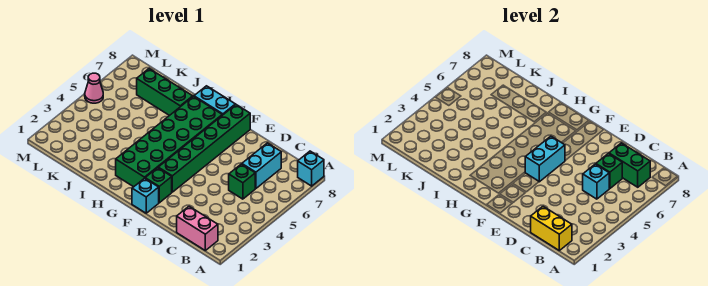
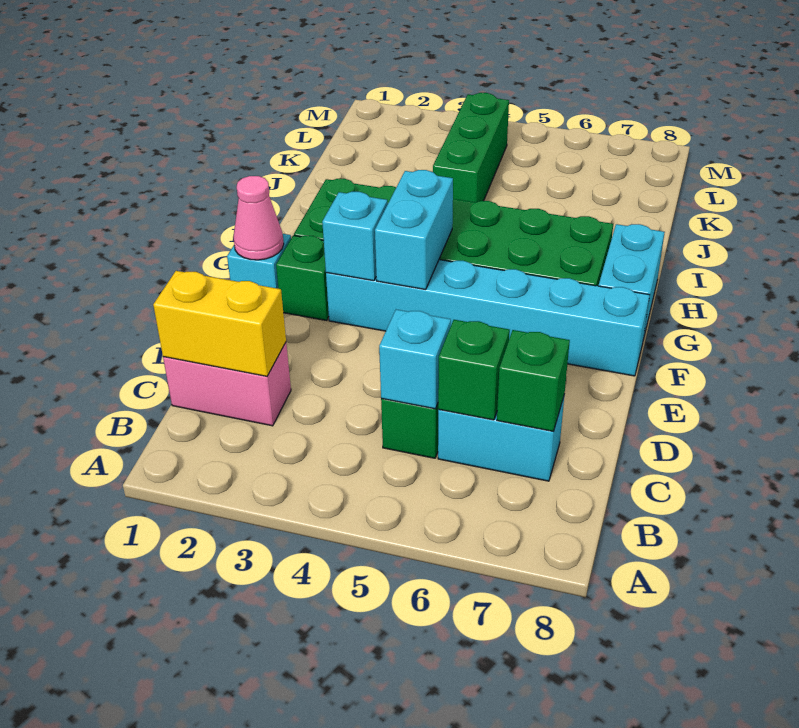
cyan 1x1 brick [298,151,324,186] -> cyan 1x1 brick moved to [322,192,388,281]
pink 1x2 brick [177,206,218,250] -> pink 1x2 brick turned to [163,343,291,426]
yellow 1x2 brick [531,206,572,250] -> yellow 1x2 brick turned to [153,271,286,376]
green 1x2 brick [609,143,650,187] -> green 1x1 brick [497,330,570,432]
green 1x6 brick [158,105,250,192] -> cyan 1x6 brick [326,260,650,376]
cyan 1x2 brick [525,136,565,182] -> cyan 1x2 brick turned to [375,170,453,290]
green 1x3 brick [137,69,193,116] -> green 1x3 brick moved to [433,93,509,202]
pink 1x1 cone [85,73,103,103] -> pink 1x1 cone moved to [233,176,284,260]

